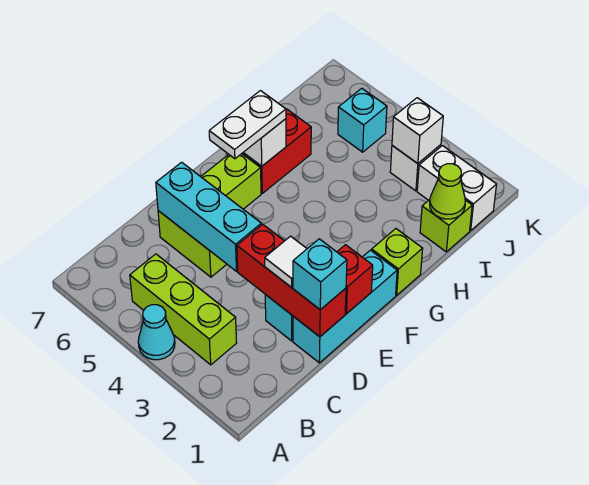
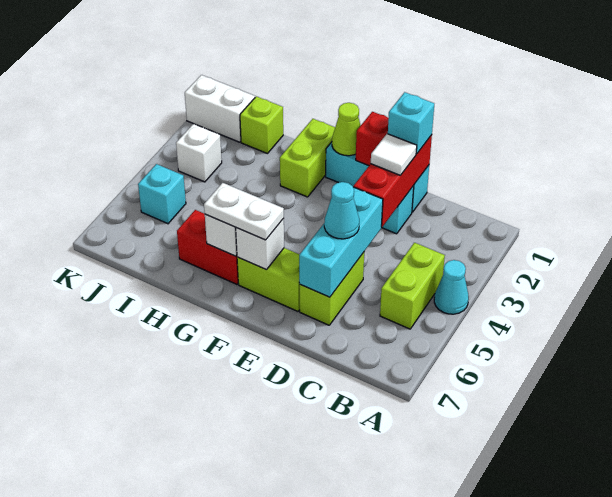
lime 1x3 brick [130,254,237,365] -> lime 1x2 brick [380,243,445,329]
none -> cyan 1x1 cone [324,182,359,239]
lime 1x1 brick [372,229,423,295] -> lime 1x2 brick [280,119,335,197]
lime 1x1 cone [430,164,465,219] -> lime 1x1 cone moved to [332,103,361,156]
white 1x2 brick [417,146,497,231] -> white 1x2 brick turned to [185,75,255,142]
white 1x1 brick [392,98,443,164] -> white 1x1 brick moved to [236,219,284,270]

